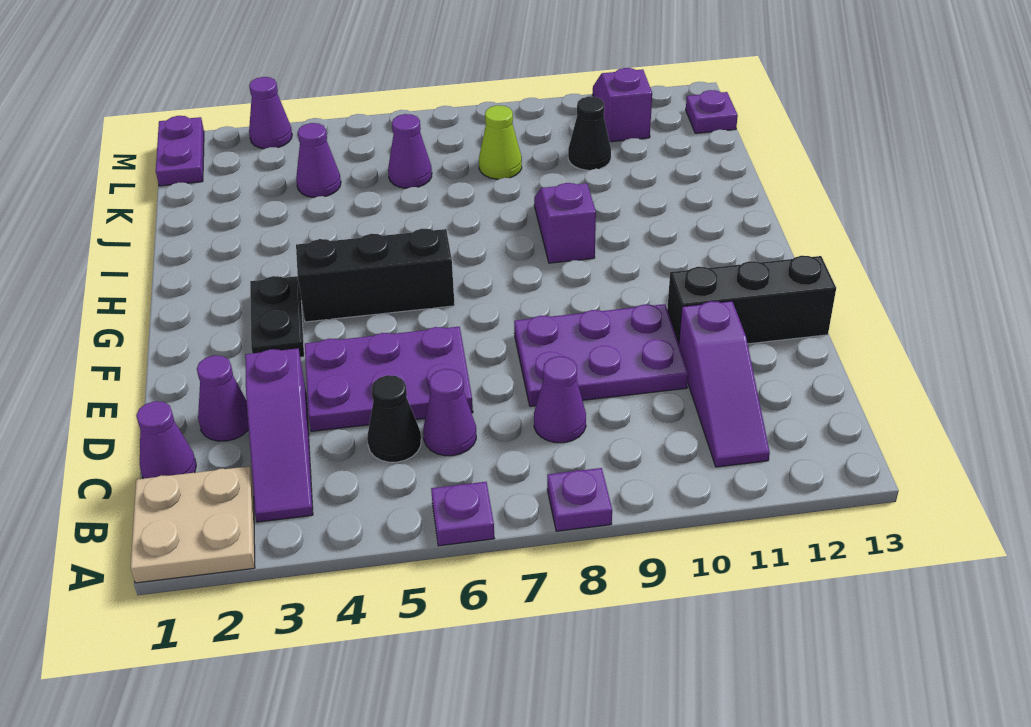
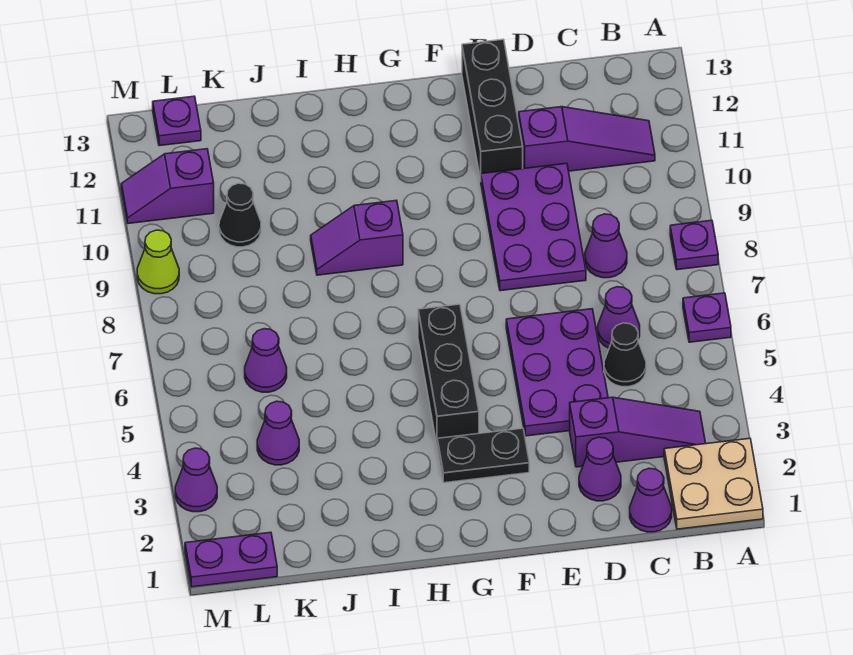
lime 1x1 cone [479,105,522,179] -> lime 1x1 cone moved to [137,230,179,294]

